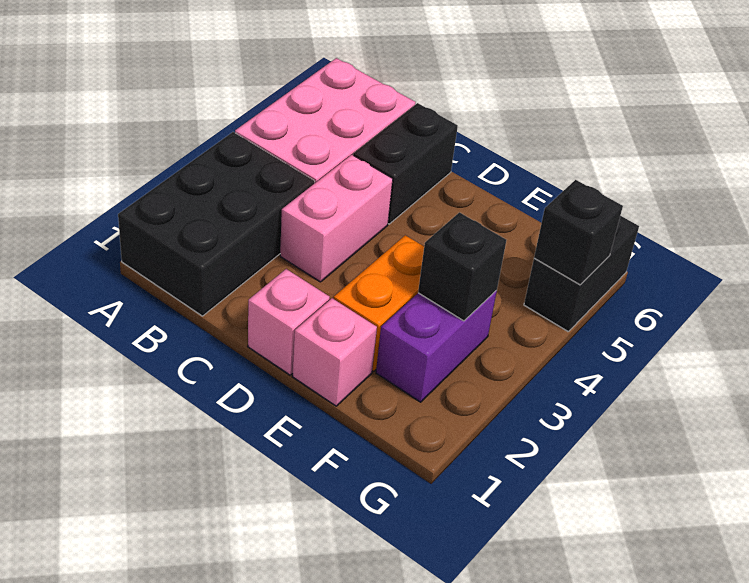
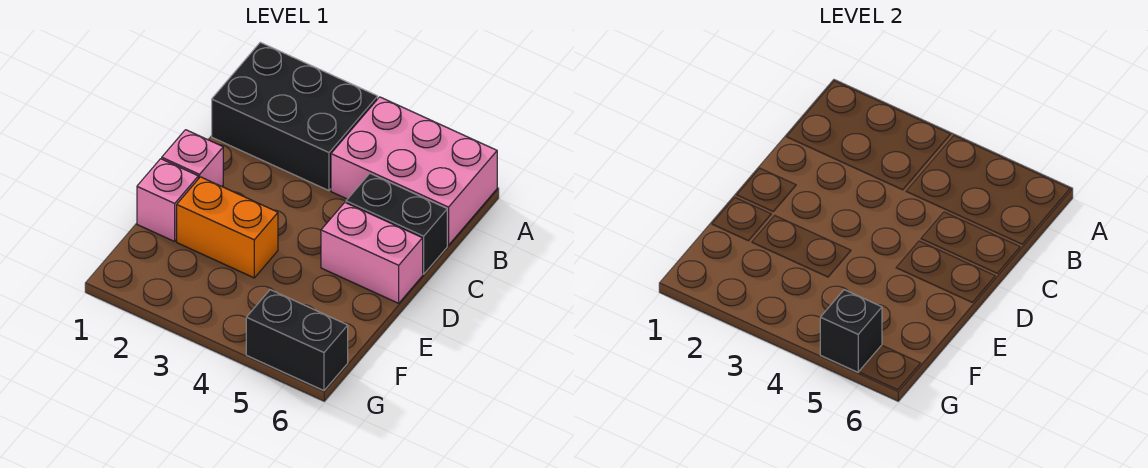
pink 1x2 brick [280,155,393,282] -> pink 1x2 brick moved to [321,203,423,303]
purple 1x2 brick [376,290,497,402] -> none
black 1x1 brick [418,212,506,321] -> none

